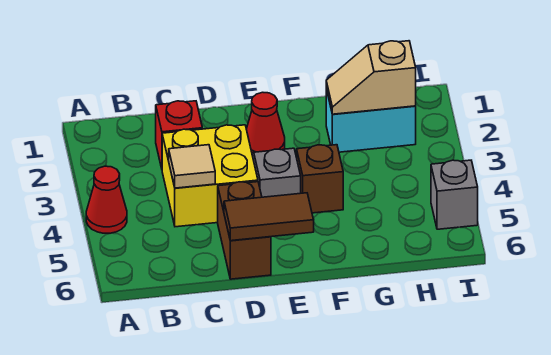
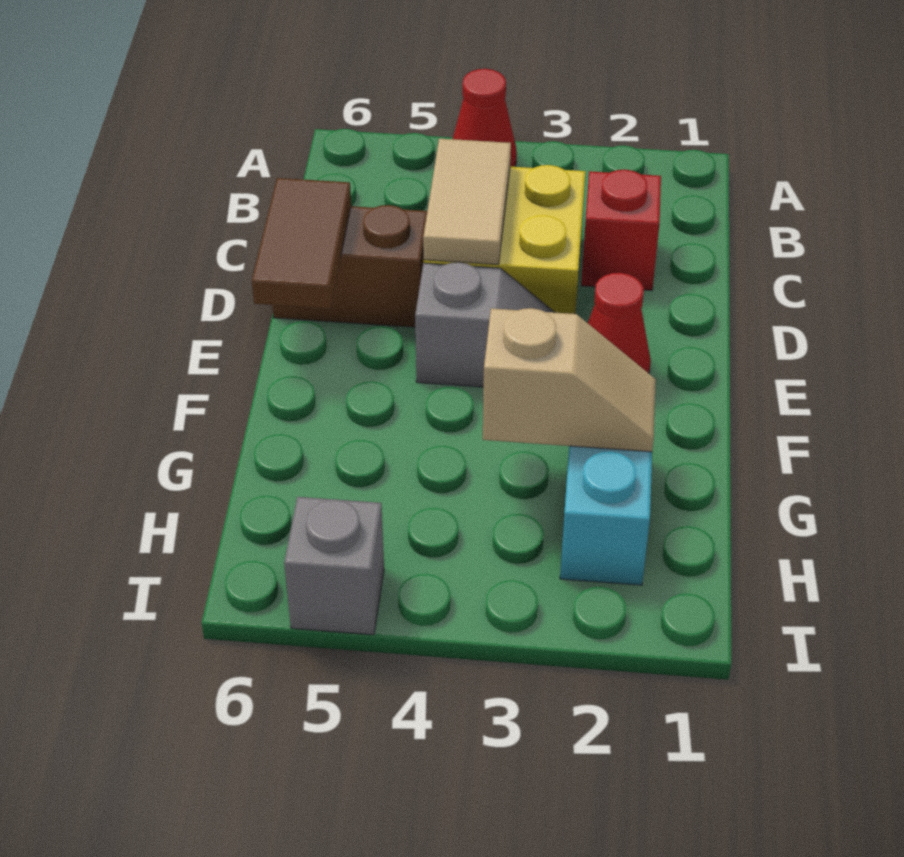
tan 1x1 tile [169,145,215,188] -> tan 1x2 tile [423,138,511,265]
brown 1x1 brick [297,145,343,213] -> none
tan 1x2 slope [326,41,416,114] -> tan 1x2 slope turned to [483,308,656,452]

